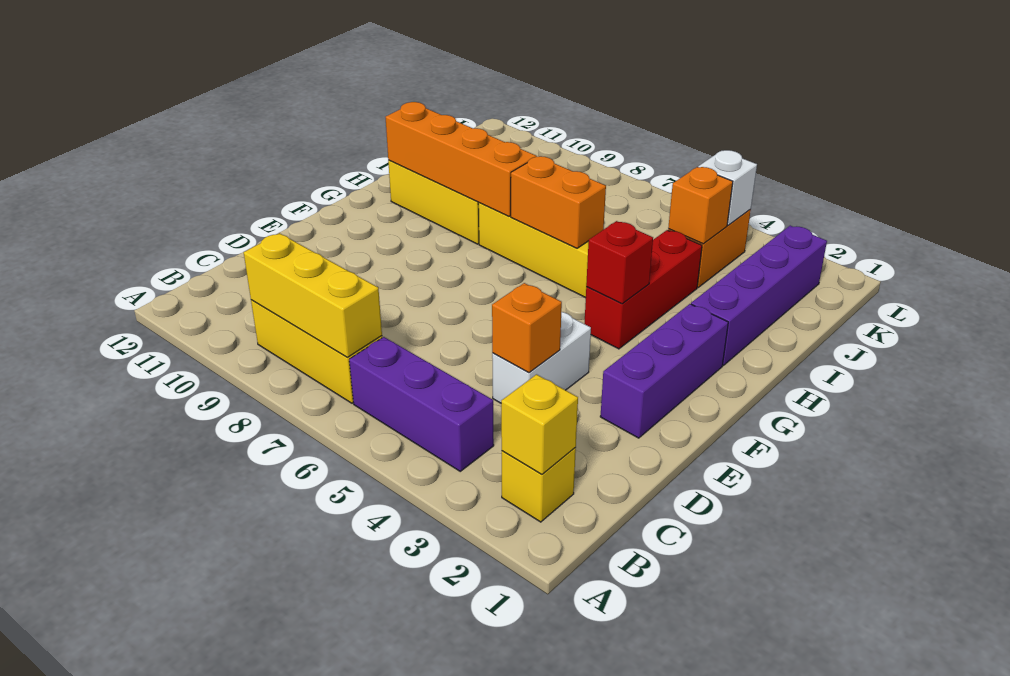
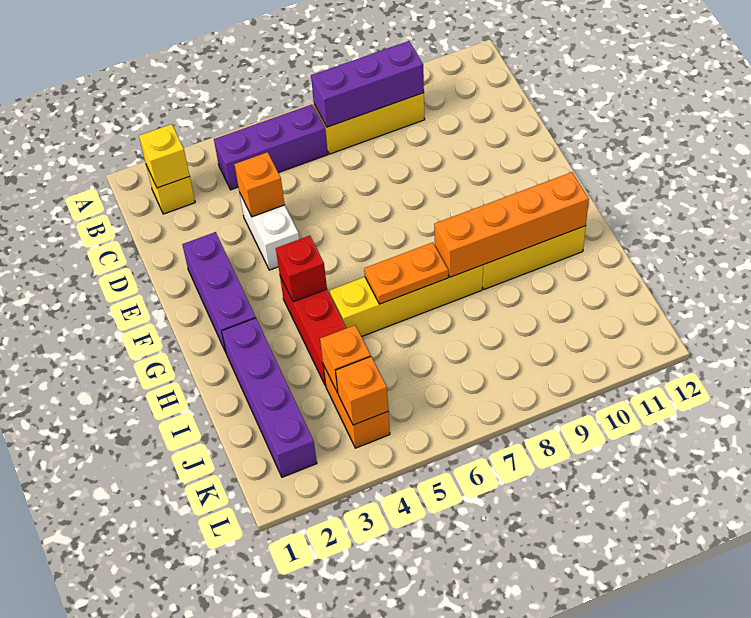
yellow 1x3 brick [244,233,382,357] -> purple 1x3 brick [311,41,424,127]
orange 1x2 brick [511,156,606,248] -> orange 1x2 plate [364,242,448,304]
white 1x1 brick [698,150,757,225] -> orange 1x1 brick [335,357,388,425]

